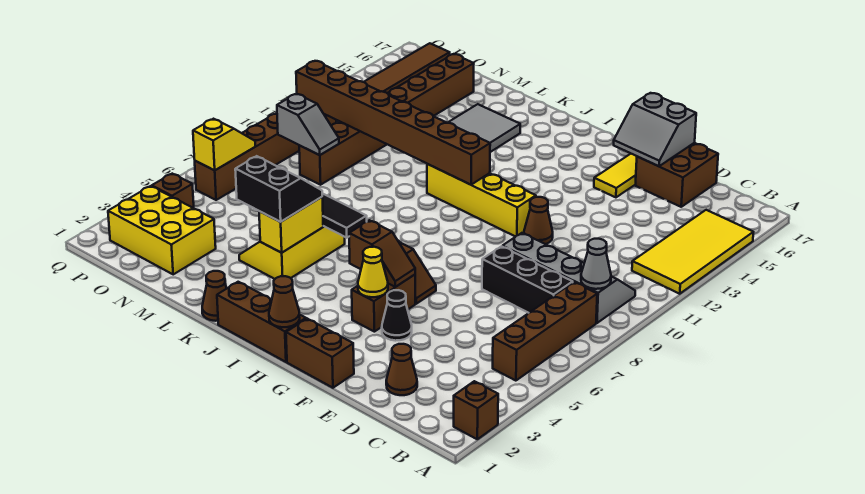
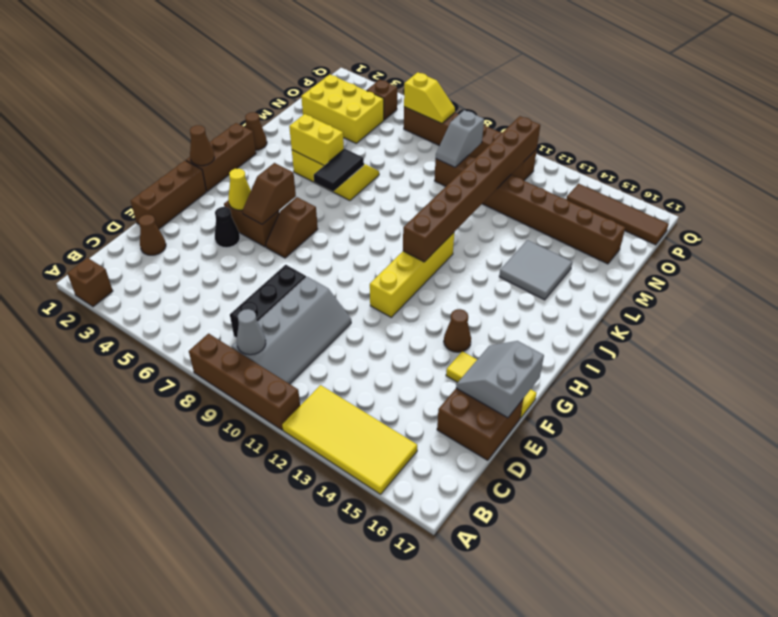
brown 1x4 brick [493,282,597,381] -> brown 1x4 brick moved to [189,334,300,430]
brown 1x2 brick [286,319,354,388] -> brown 1x3 brick [131,161,206,229]
brown 1x1 cone [524,197,553,244] -> brown 1x1 cone moved to [444,309,471,352]
black 2x2 slope [235,156,322,222] -> none
yellow 2x3 brick [108,186,216,274] -> yellow 2x3 brick turned to [301,75,384,143]

